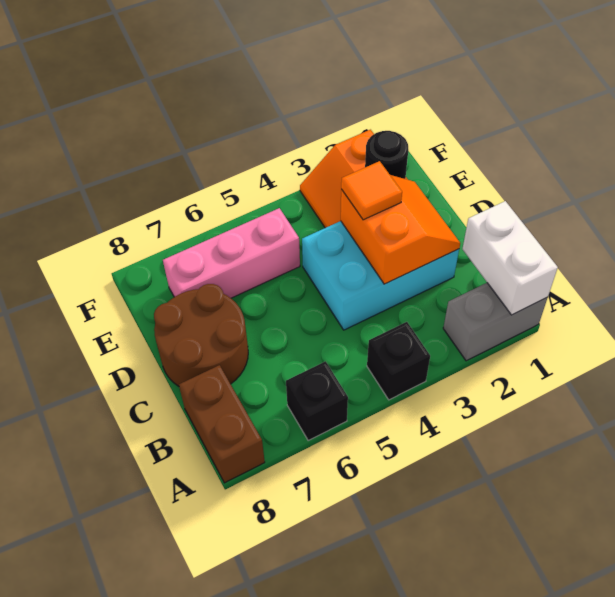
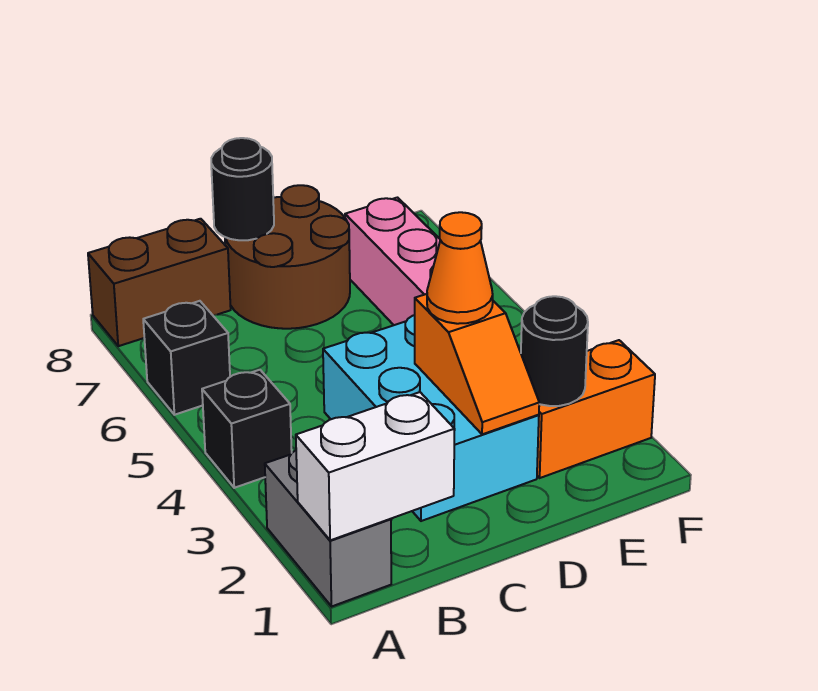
orange 2x2 slope [341,175,460,284] -> orange 1x2 slope [415,294,539,434]
none -> black 1x1 round brick [211,138,274,240]
orange 1x1 tile [341,161,402,220] -> orange 1x1 cone [427,212,493,324]

